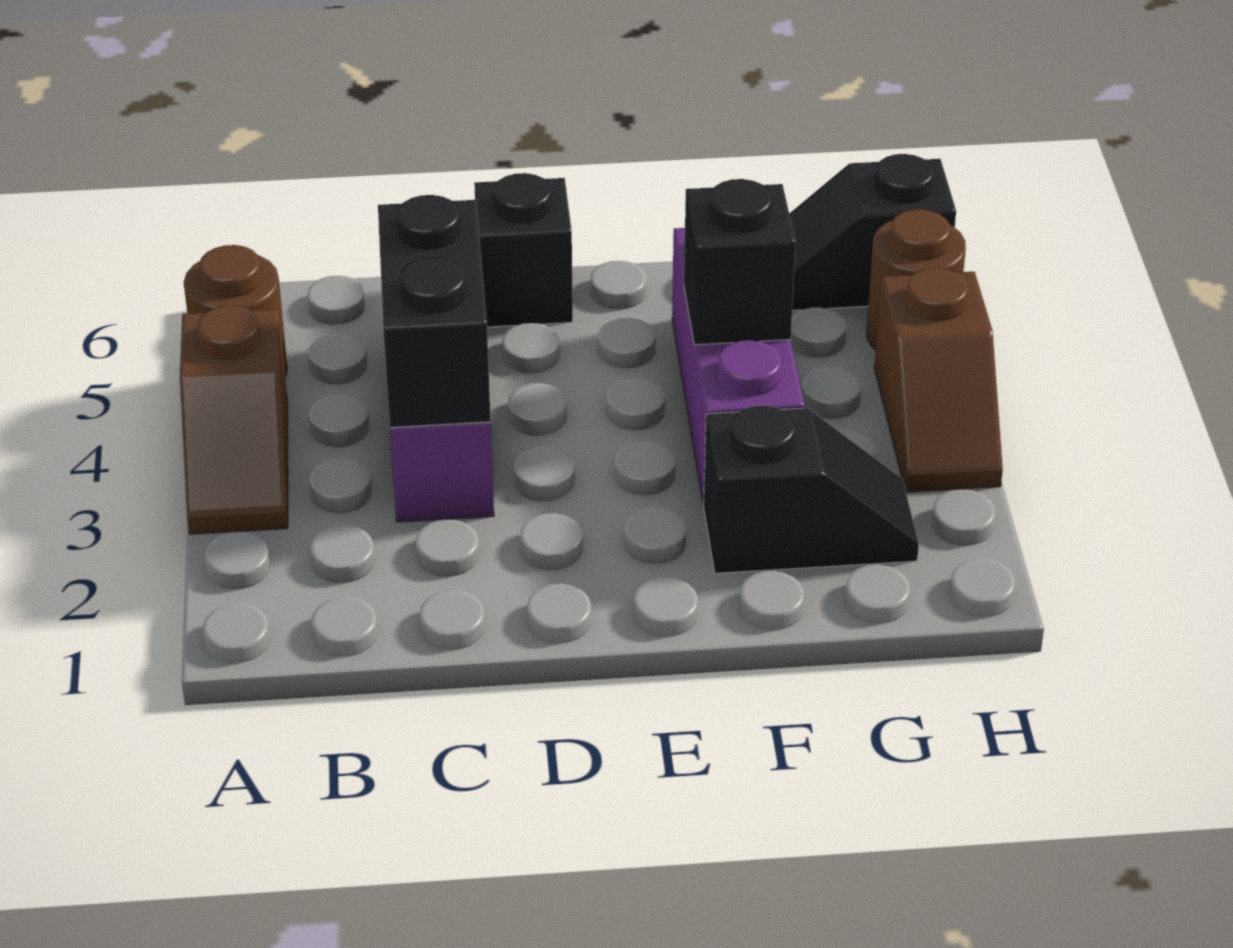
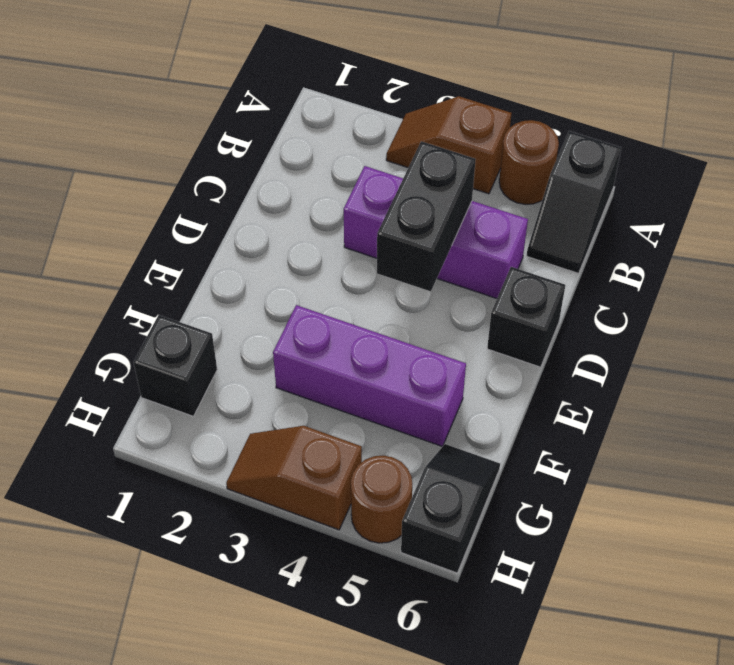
black 1x2 brick [378,195,491,428] -> black 1x2 brick turned to [377,141,476,292]
black 1x2 slope [704,406,919,573] -> black 1x2 slope moved to [527,131,621,273]
black 1x1 brick [684,179,796,345] -> black 1x1 brick moved to [134,315,217,416]

